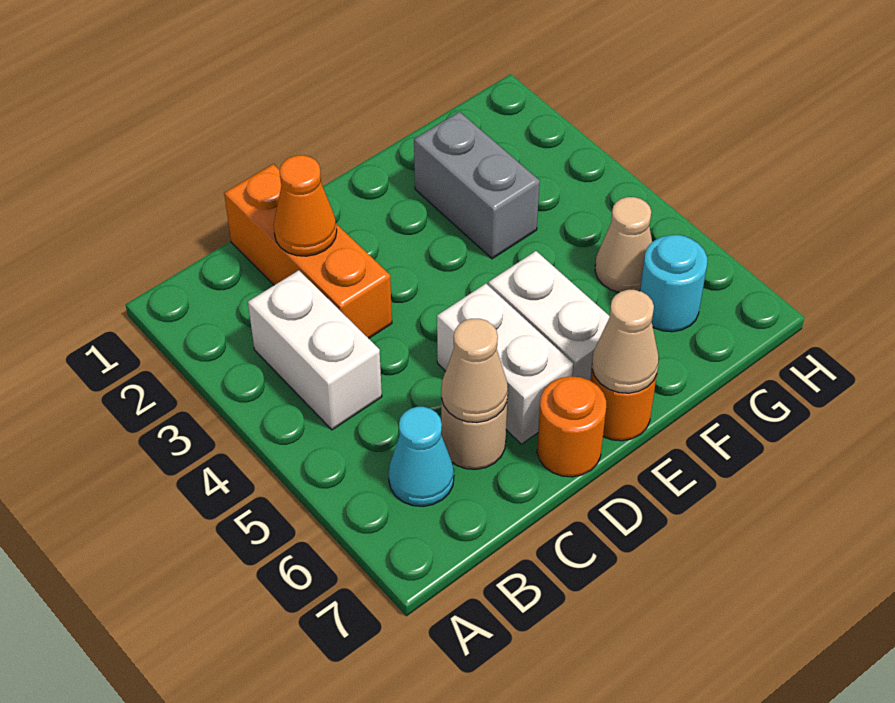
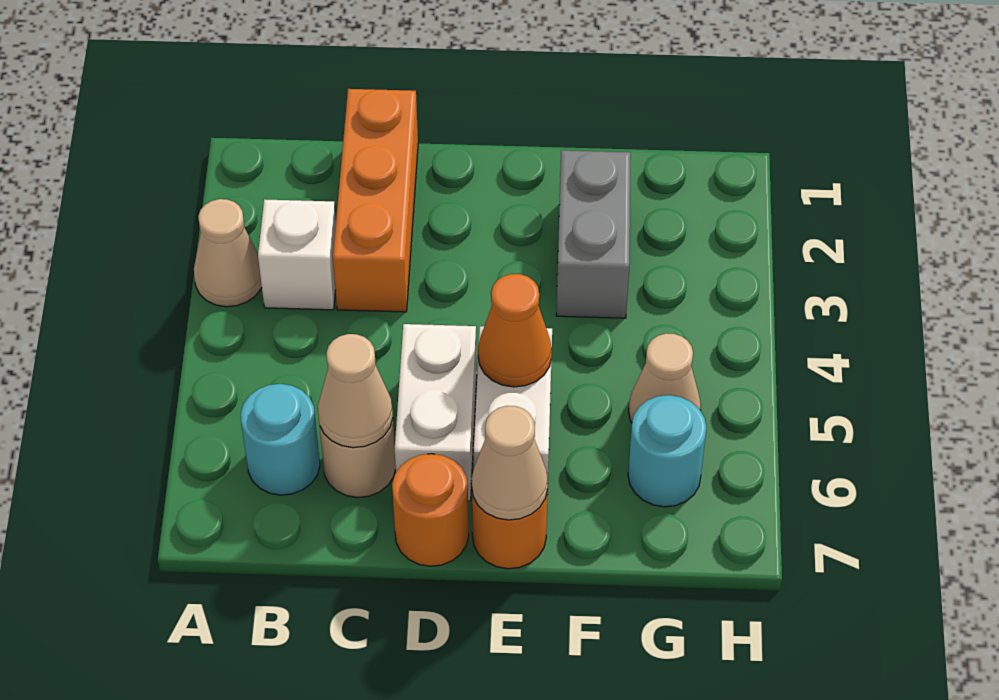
none -> tan 1x1 cone [194,199,262,307]
white 1x2 brick [248,270,382,430] -> white 1x1 brick [258,199,336,310]
cyan 1x1 cone [388,407,454,506] -> cyan 1x1 round brick [241,384,320,495]
orange 1x1 cone [274,155,337,256] -> orange 1x1 cone moved to [478,274,552,387]

